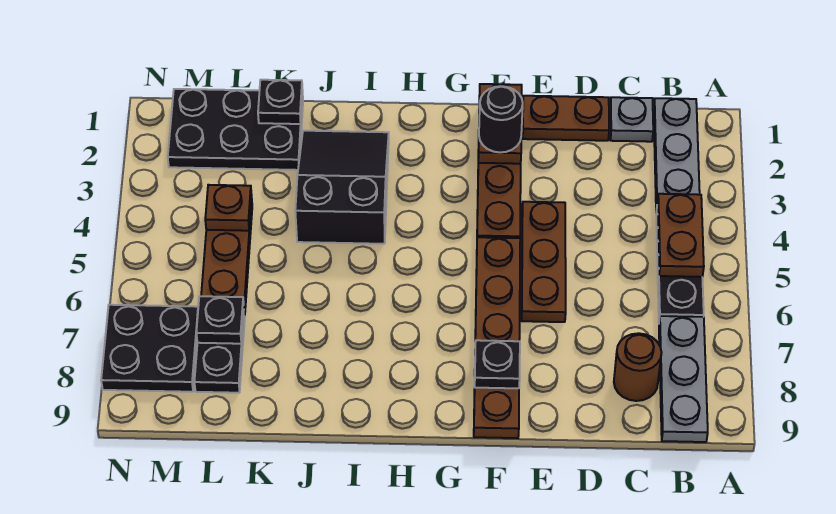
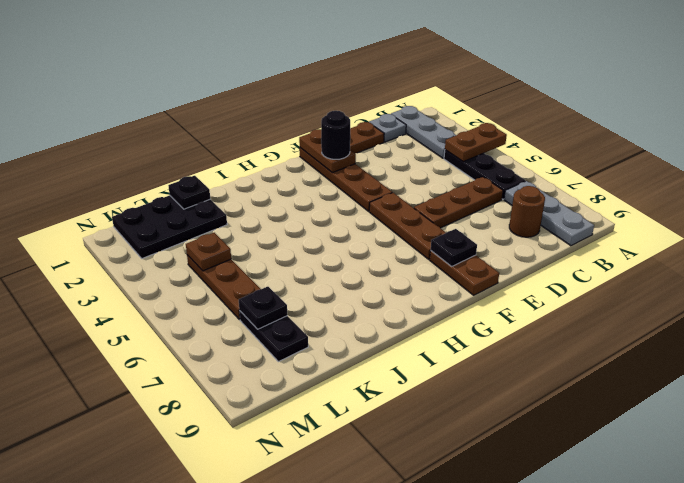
brown 1x2 plate [657,194,704,277] -> brown 1x2 plate turned to [445,123,507,162]
brown 1x3 plate [521,202,566,322] -> brown 1x3 plate turned to [414,177,503,228]
black 2x3 slope [295,131,389,244] -> none
black 2x2 plate [101,305,198,392] -> none

